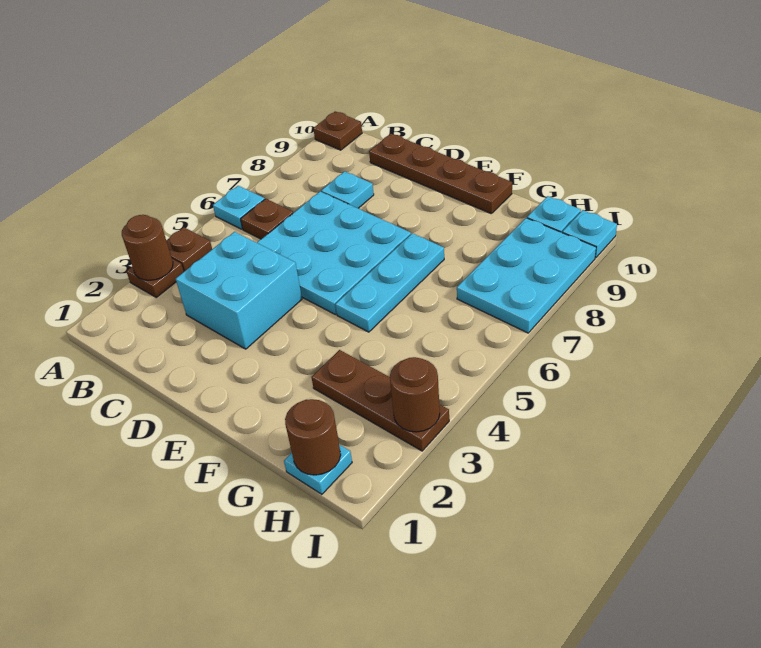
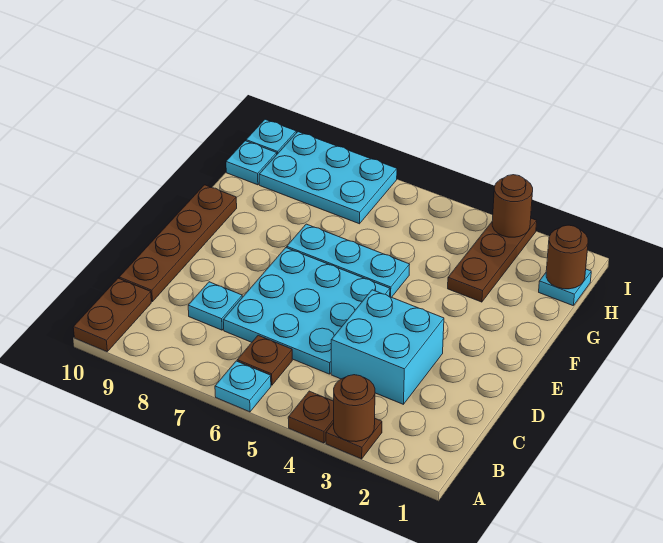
brown 1x1 plate [313,111,362,150] -> brown 1x2 plate [73,278,151,352]

